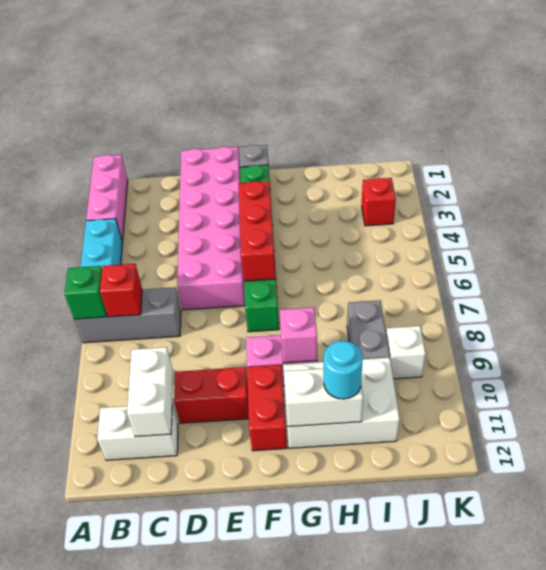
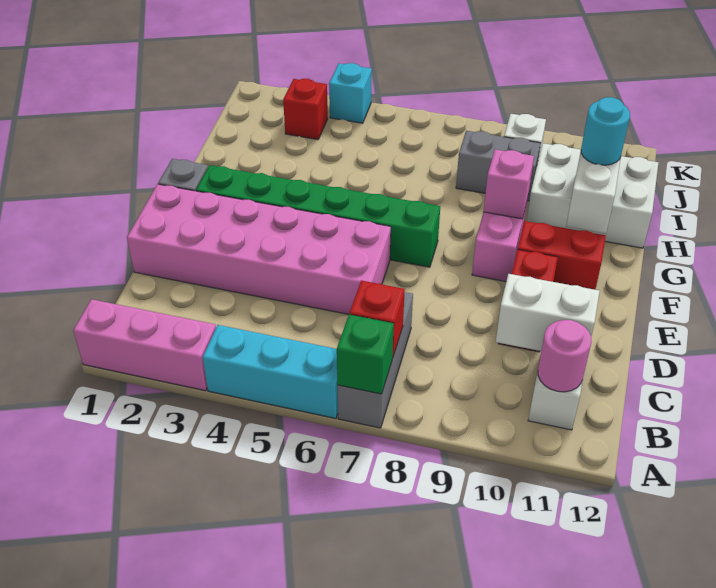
none -> pink 1x1 round brick [538,320,591,392]
red 1x3 brick [239,181,276,281] -> none
white 2x3 brick [283,358,400,448] -> white 2x3 brick turned to [527,143,659,248]
none -> cyan 1x1 brick [329,63,372,123]

